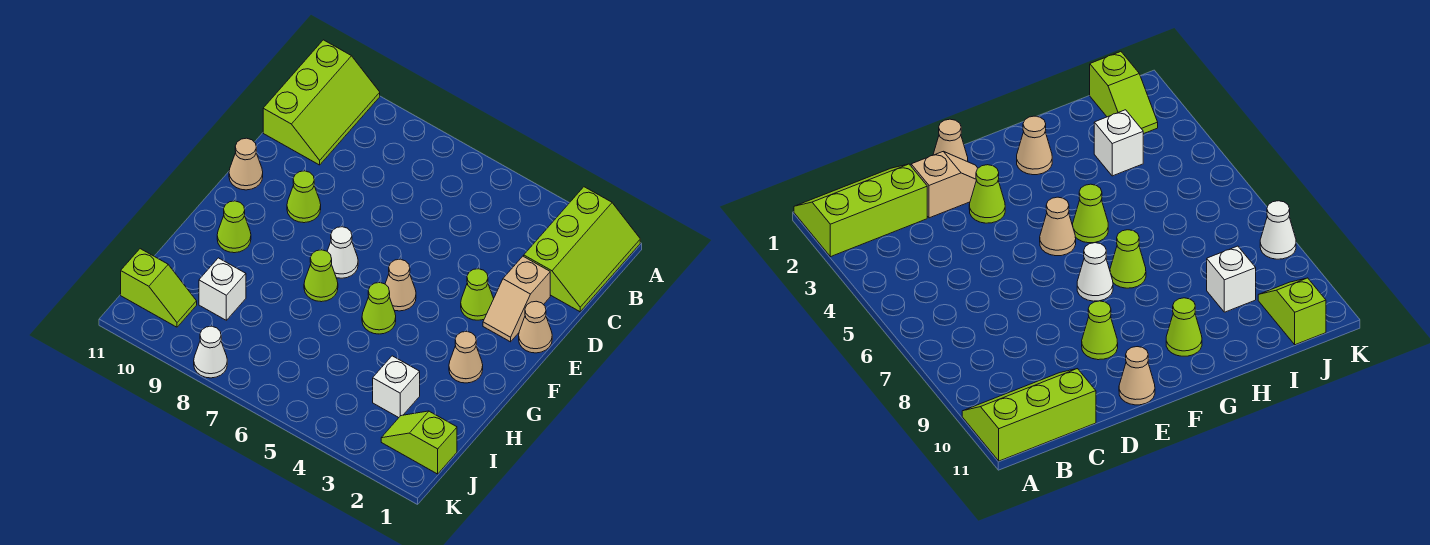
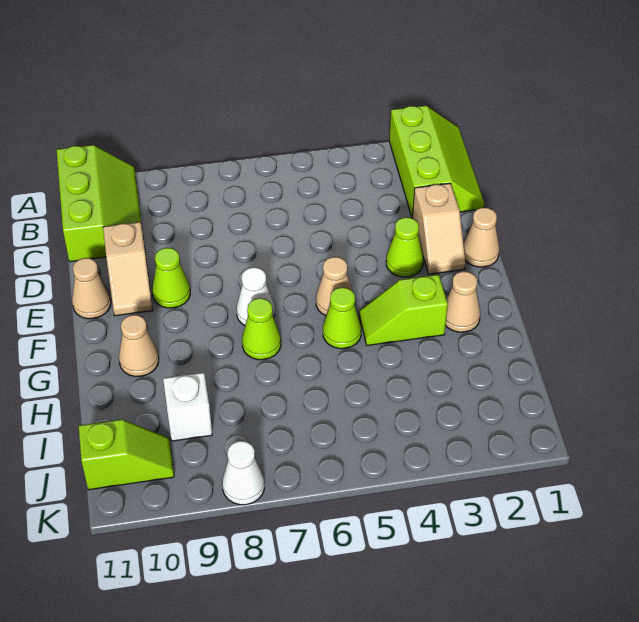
none -> tan 1x2 slope [103,222,153,316]
lime 1x1 cone [217,201,251,253] -> tan 1x1 cone [119,315,159,376]
white 1x1 brick [373,356,420,418] -> none
lime 1x2 slope [381,411,457,474] -> lime 1x2 slope moved to [359,275,448,345]

